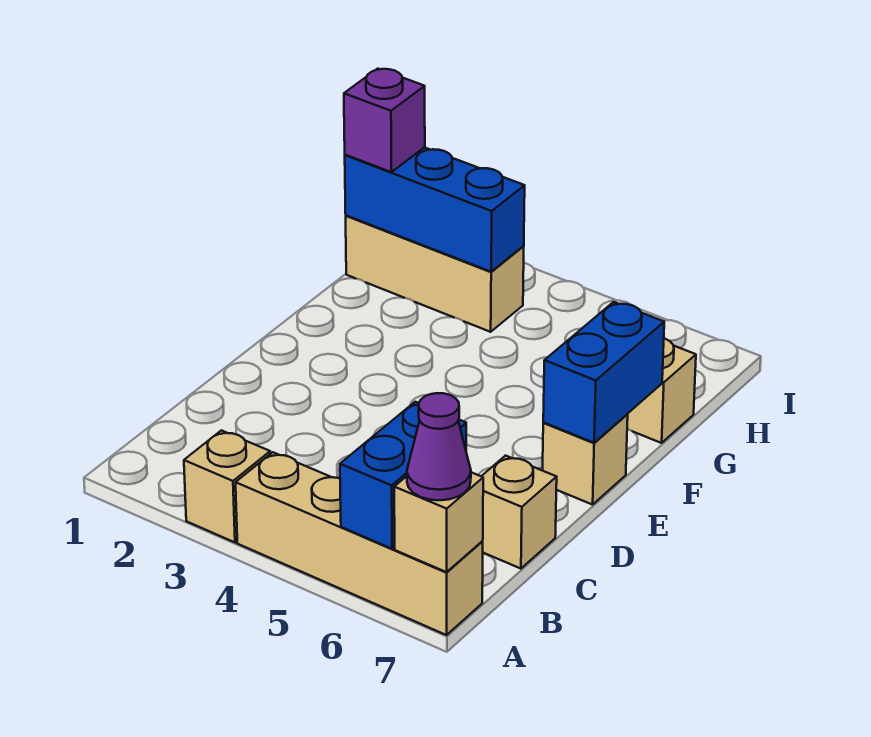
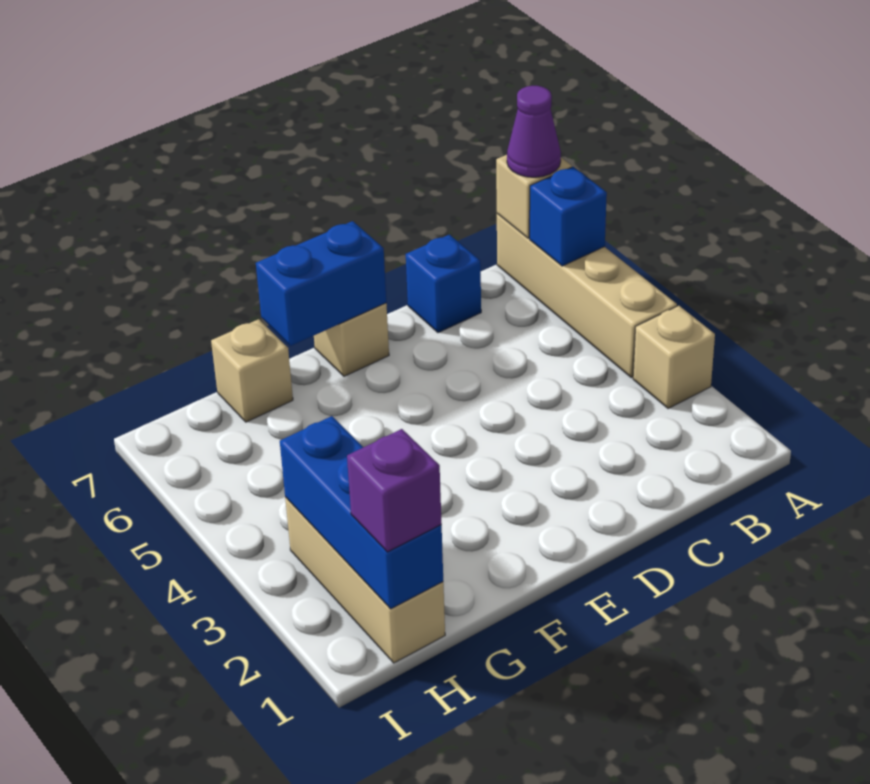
blue 1x2 brick [340,402,466,549] -> blue 1x1 brick [530,167,607,266]
tan 1x1 brick [481,456,557,569] -> blue 1x1 brick [406,235,481,333]

